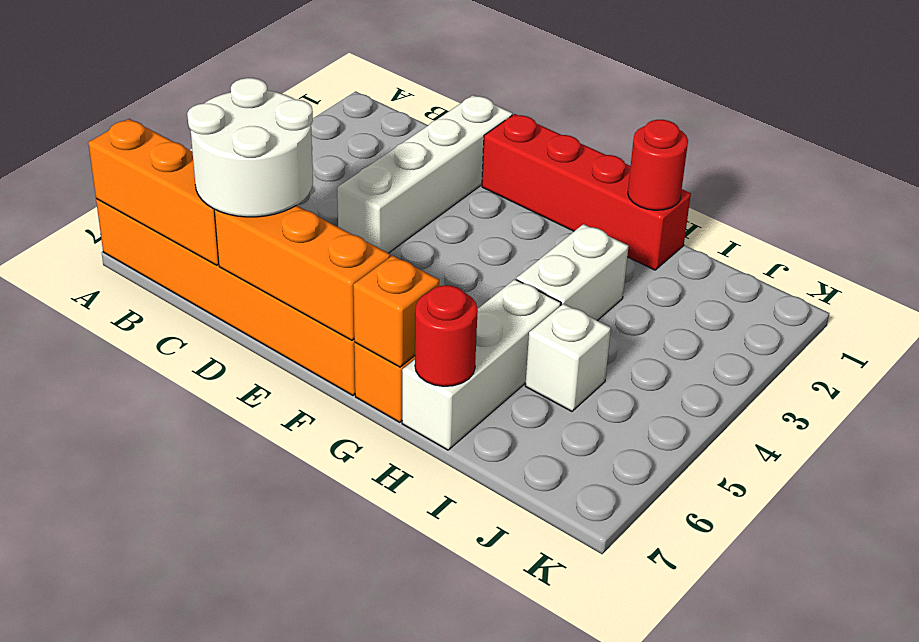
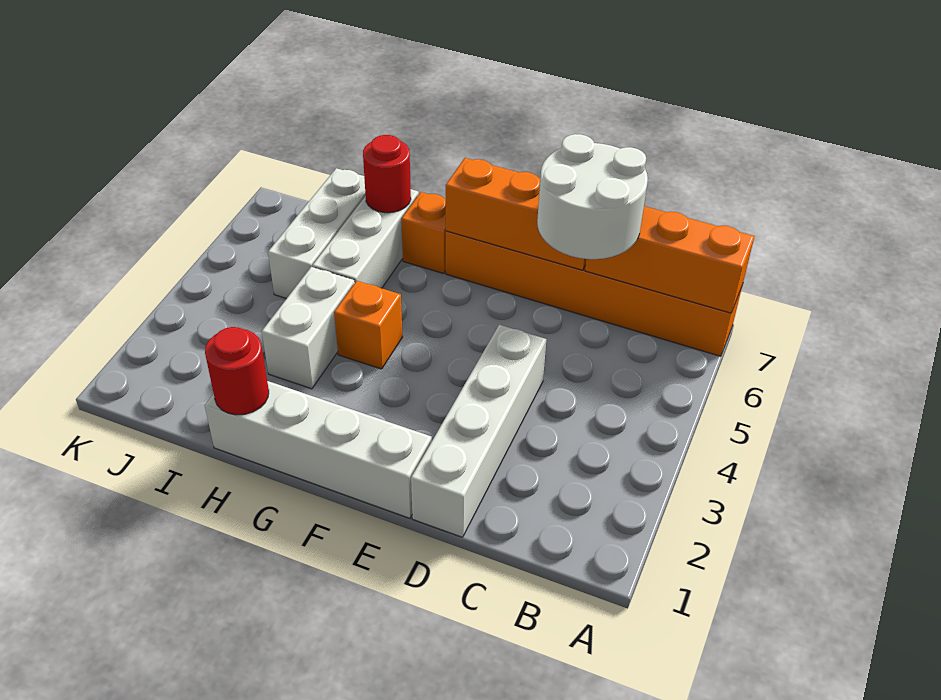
red 1x4 brick [482,114,691,270] -> white 1x4 brick [205,381,432,518]
orange 1x1 brick [353,255,439,367] -> orange 1x1 brick moved to [334,281,402,369]
white 1x1 brick [525,304,611,411] -> white 1x3 brick [268,168,366,299]

